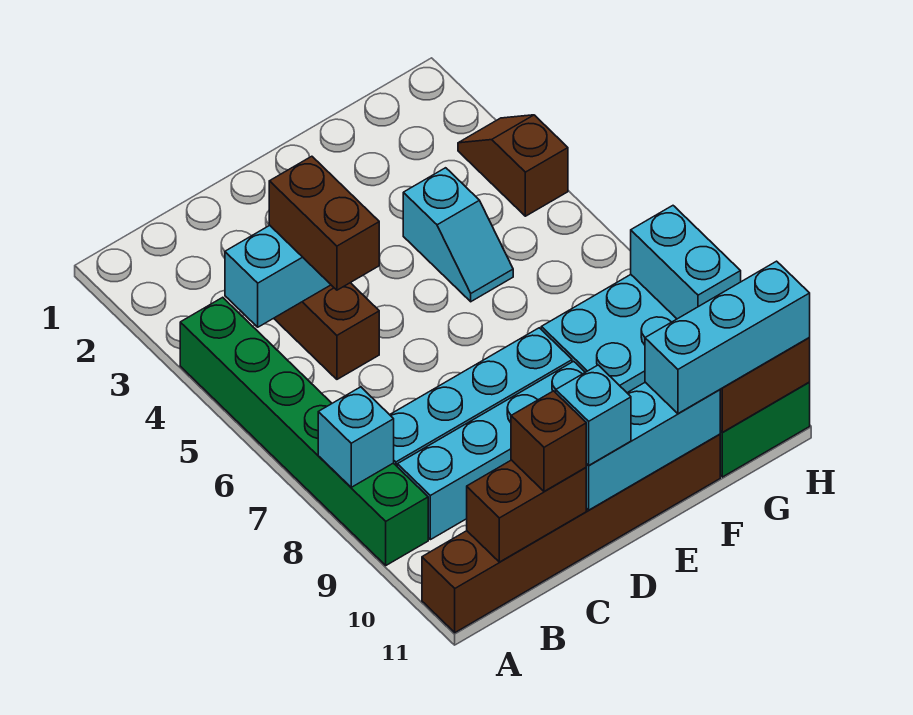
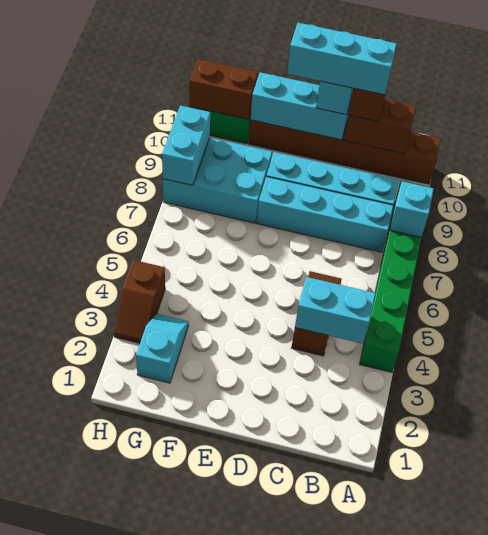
brown 1x2 brick [269,156,379,290] -> none
cyan 1x2 slope [403,168,513,302] -> cyan 1x2 slope moved to [136,314,189,383]
cyan 1x3 brick [645,261,810,414] -> cyan 1x3 brick moved to [287,23,397,95]

